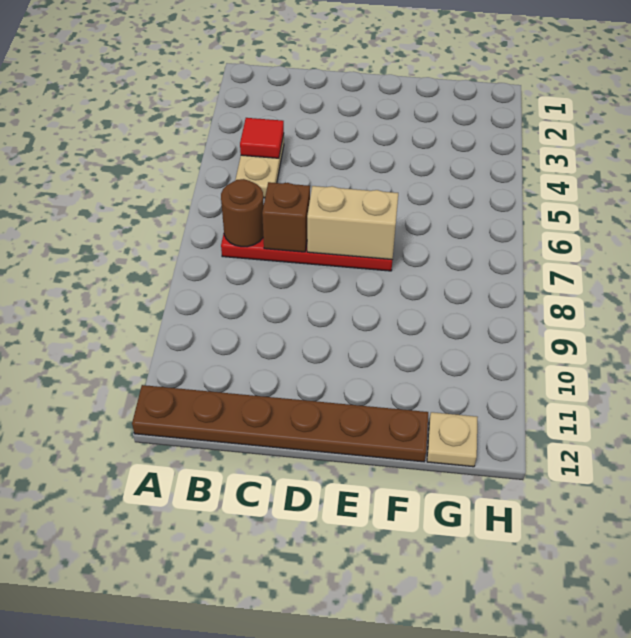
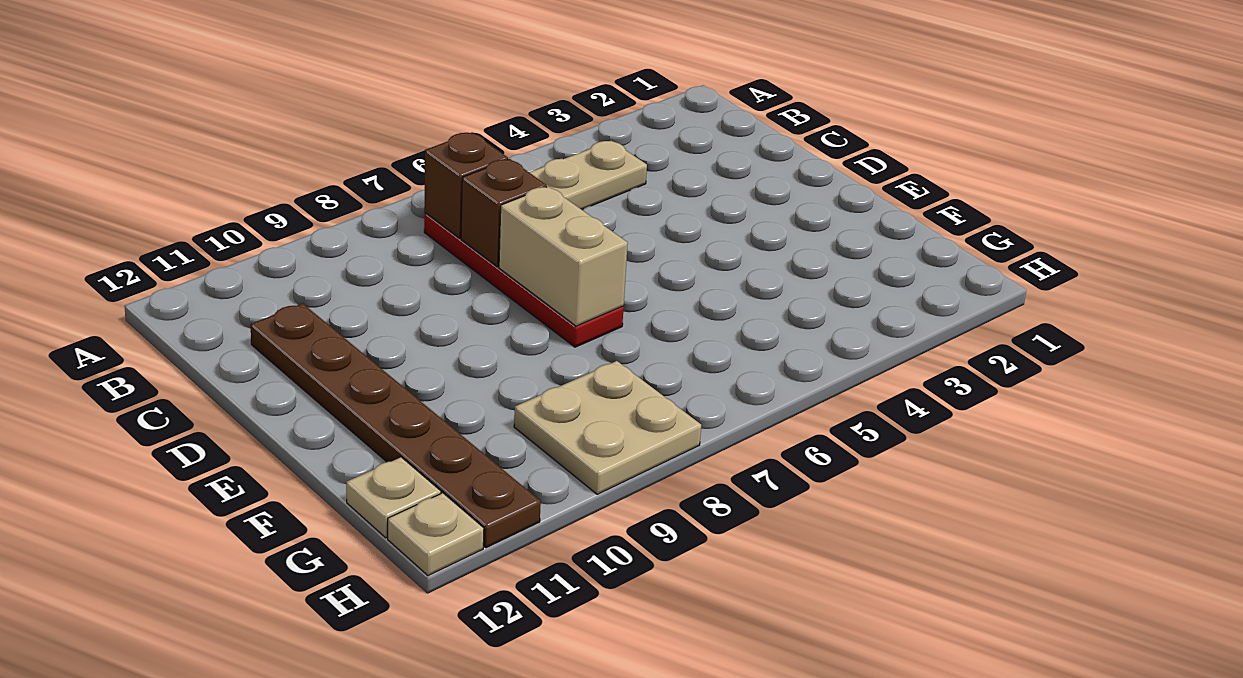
brown 1x6 plate [132,385,428,462] -> brown 1x6 plate moved to [251,303,541,548]
red 1x1 tile [240,118,284,158] -> none
brown 1x1 round brick [221,179,264,247] -> brown 1x1 brick [424,132,508,238]
none -> tan 2x2 plate [514,361,701,494]
none -> tan 1x1 plate [388,493,484,576]

